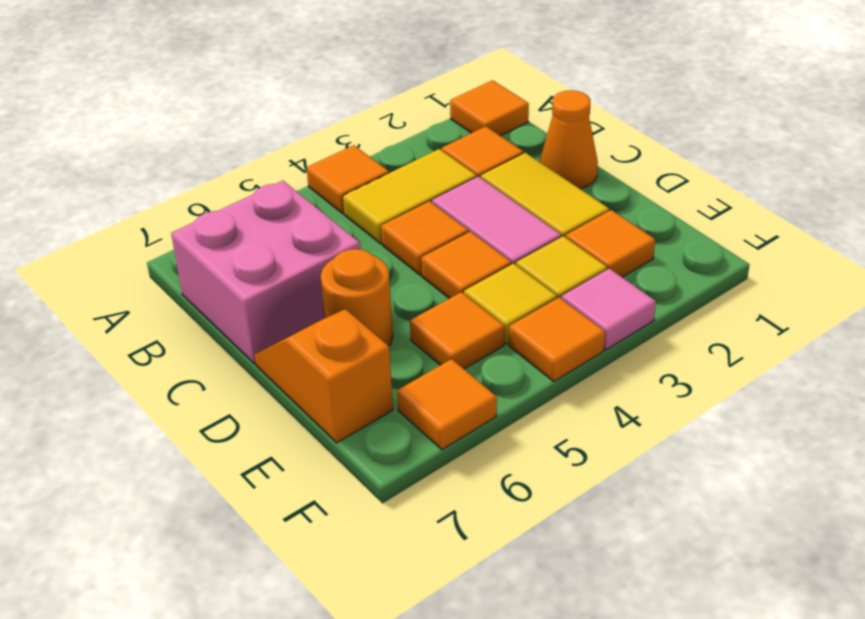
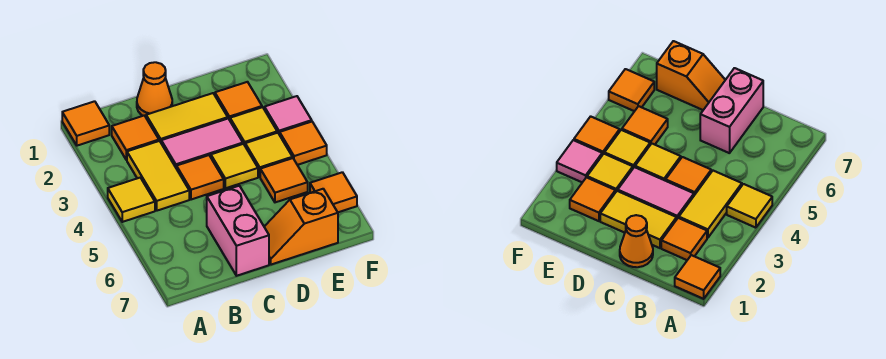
orange 1x1 tile [307,145,389,213] -> yellow 1x1 tile [108,178,155,222]
pink 2x2 brick [171,181,360,364] -> pink 1x2 brick [207,186,269,276]
orange 1x1 tile [421,232,511,299] -> yellow 1x1 tile [211,144,258,188]
orange 1x1 round brick [321,249,393,346] -> none

